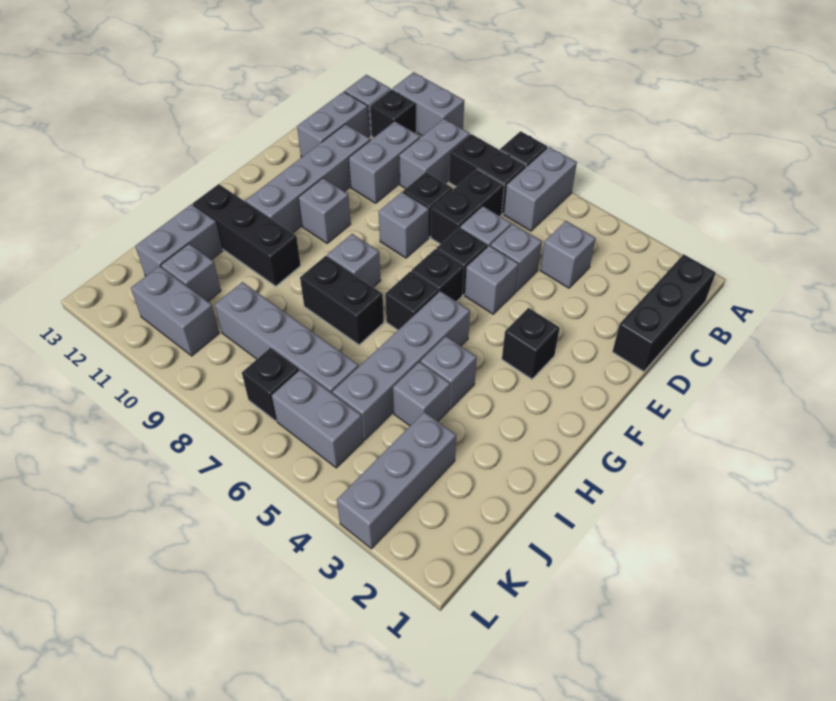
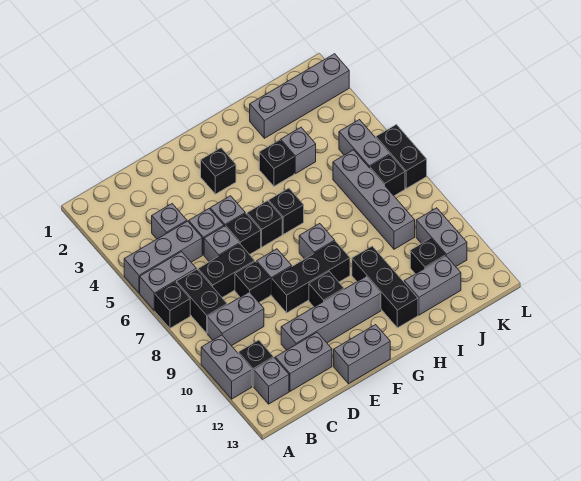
black 1x3 brick [612,254,716,372] -> black 1x3 brick moved to [272,241,350,313]
grey 1x2 brick [349,122,420,203] -> grey 1x2 brick moved to [334,325,390,384]
grey 1x1 brick [298,178,351,243] -> black 1x1 brick [309,272,344,307]
grey 1x4 brick [333,291,470,440] -> grey 1x4 brick moved to [250,54,349,138]
grey 1x1 brick [421,336,477,409] -> black 1x1 brick [259,140,294,186]
black 1x2 brick [300,256,384,345] -> black 1x2 brick moved to [376,125,427,188]
grey 1x3 brick [337,412,456,549] -> grey 1x3 brick moved to [124,221,202,293]
grey 1x1 brick [161,244,221,301] -> black 1x1 brick [410,238,445,274]

